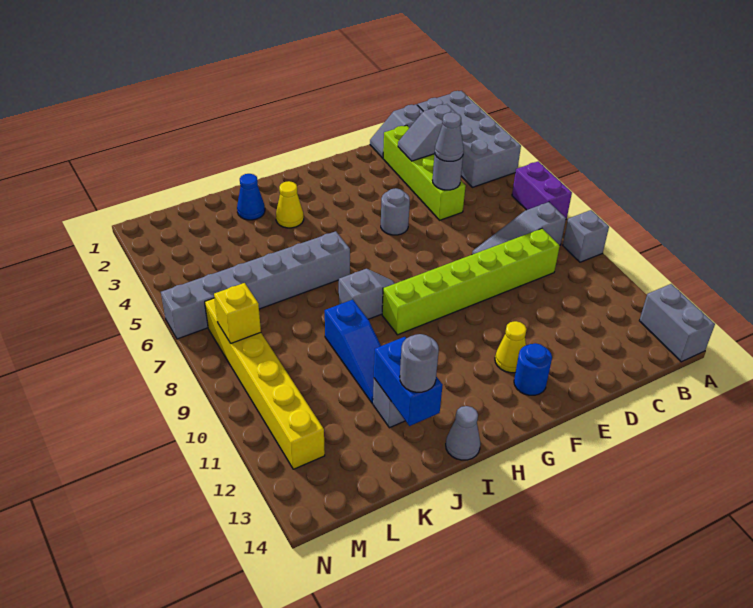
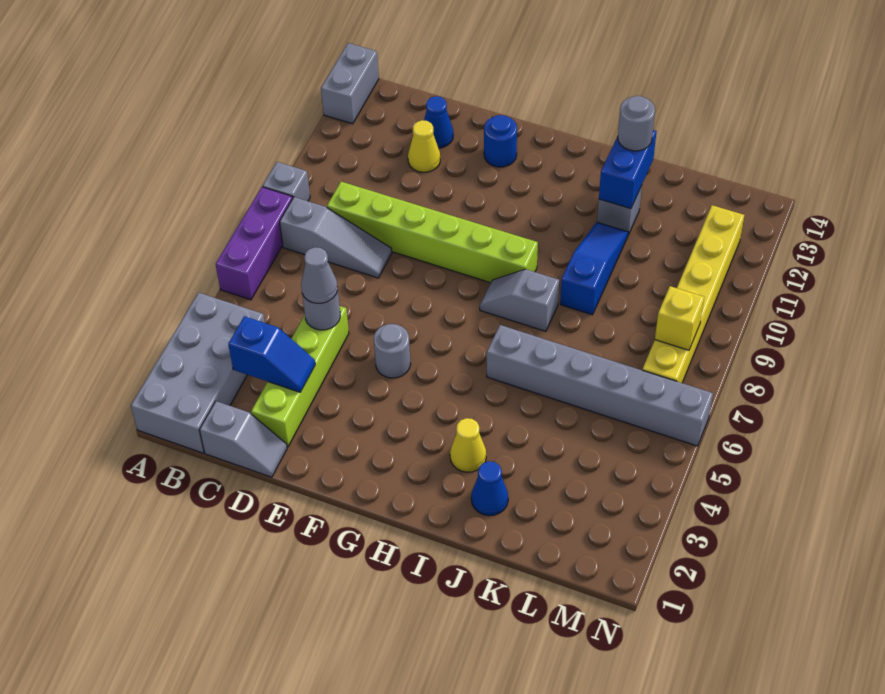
purple 1x2 brick [512,161,572,219] -> purple 1x3 brick [216,187,293,300]
grey 1x2 slope [398,104,461,161] -> blue 1x2 slope [228,316,315,392]
none -> blue 1x1 cone [424,96,453,148]
yellow 1x1 cone [495,321,527,373] -> yellow 1x1 cone moved to [408,120,440,172]
grey 1x1 cone [446,406,481,460] -> none

